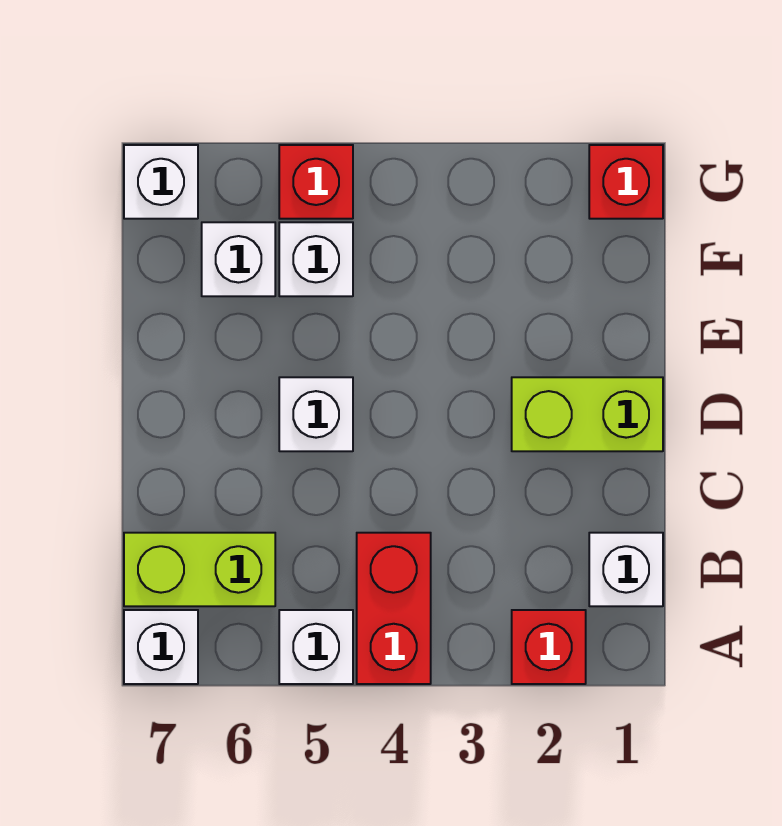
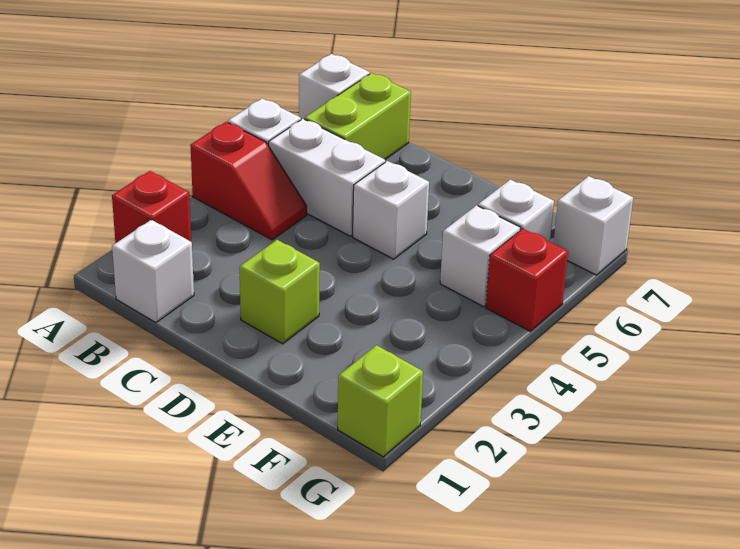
red 1x2 brick [357,533,431,684] -> red 1x2 slope [190,122,307,240]
none -> white 1x2 brick [269,119,385,236]
lime 1x2 brick [512,377,663,451] -> lime 1x1 brick [240,240,320,344]
red 1x1 brick [589,145,663,219] -> lime 1x1 brick [337,345,423,457]

